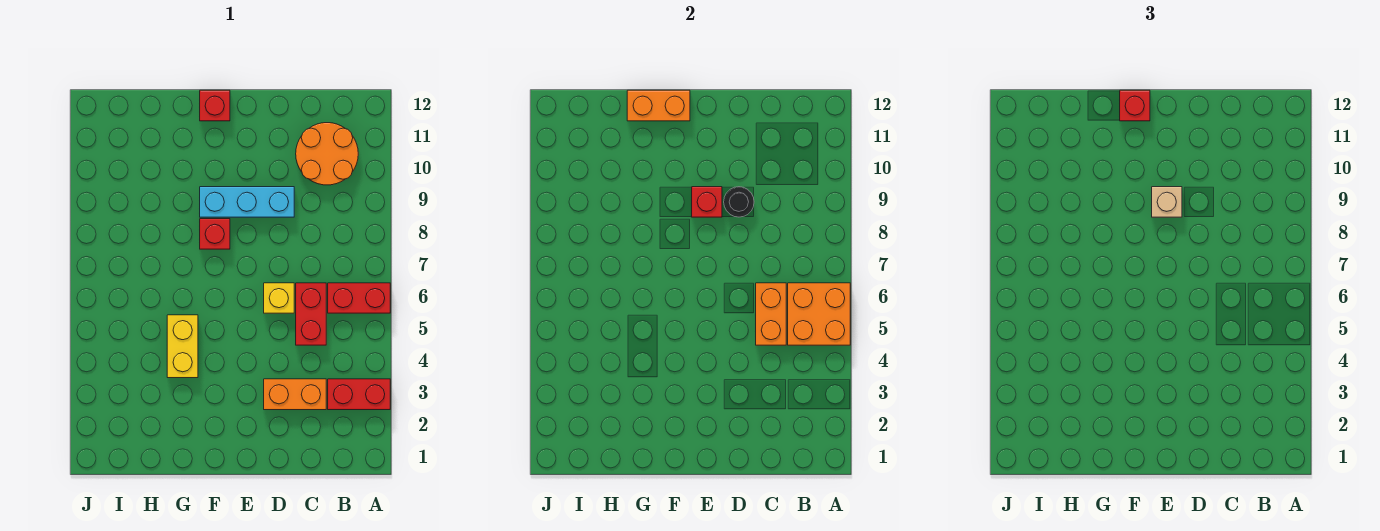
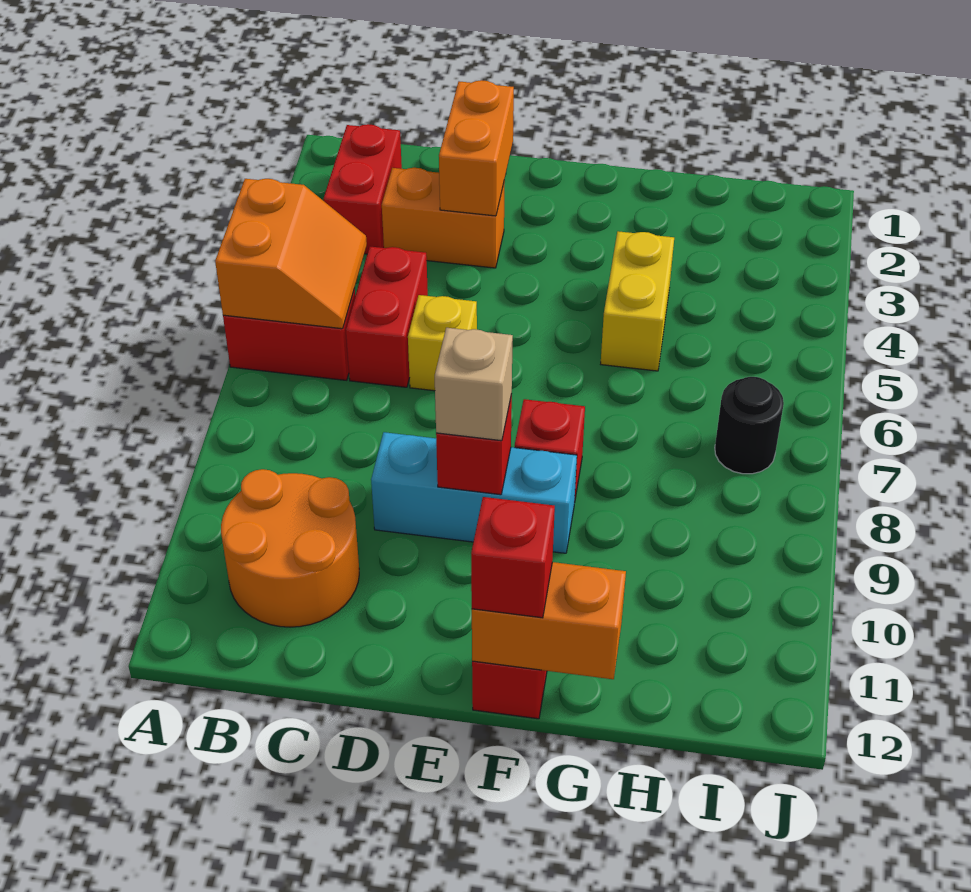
red 1x2 brick [328,379,390,410] -> red 1x2 brick turned to [324,124,402,254]
orange 2x2 brick [788,283,850,345] -> orange 2x2 slope [215,179,367,329]
orange 1x2 brick [756,283,786,345] -> orange 1x2 brick moved to [439,80,514,216]
black 1x1 round brick [724,187,754,217] -> black 1x1 round brick moved to [715,377,784,474]

